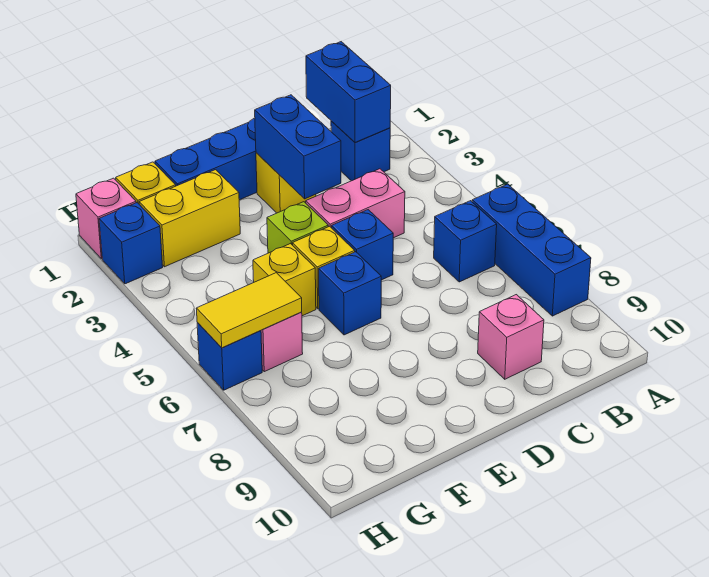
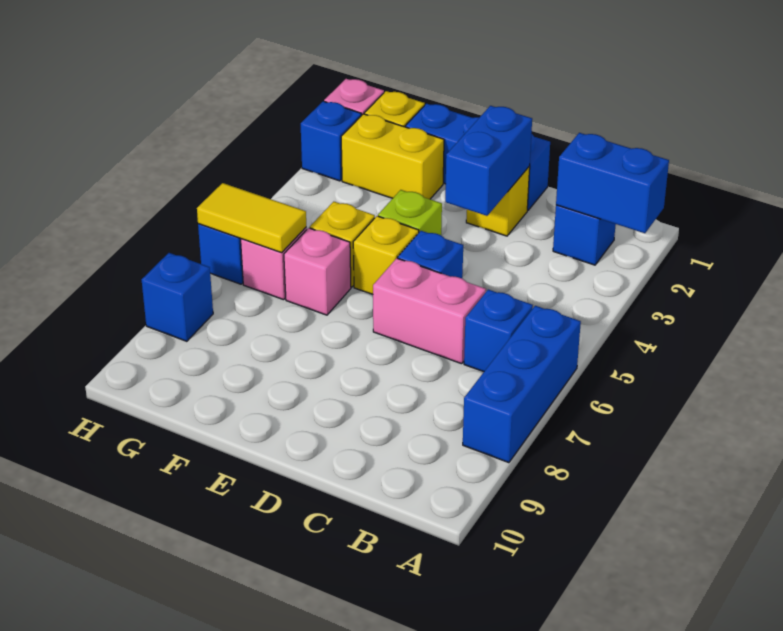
blue 1x2 brick [306,42,391,142] -> blue 1x2 brick turned to [556,133,669,233]
pink 1x2 brick [306,169,405,238] -> pink 1x2 brick moved to [373,258,486,364]
pink 1x1 brick [478,295,544,379] -> pink 1x1 brick moved to [284,228,351,315]
blue 1x1 brick [319,252,381,335] -> blue 1x1 brick moved to [142,253,213,341]

